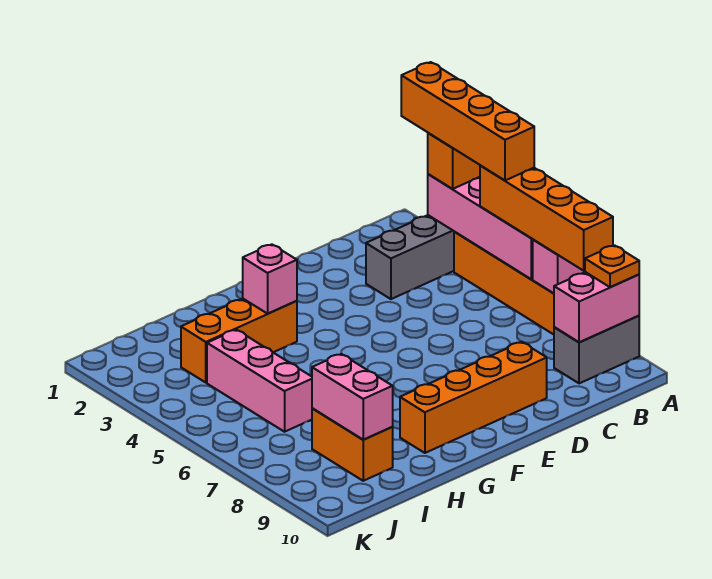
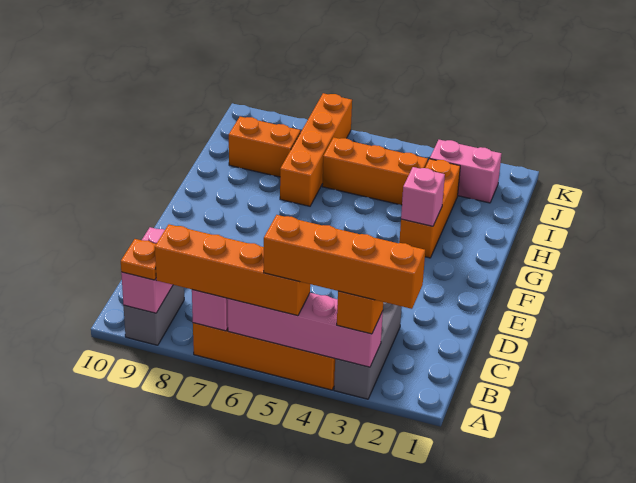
orange 1x4 brick [400,342,547,453] -> orange 1x4 brick moved to [280,93,352,206]
pink 1x3 brick [207,330,312,432] -> orange 1x3 brick [322,138,428,205]
pink 1x2 brick [312,354,393,440] -> pink 1x2 brick moved to [430,140,501,203]

